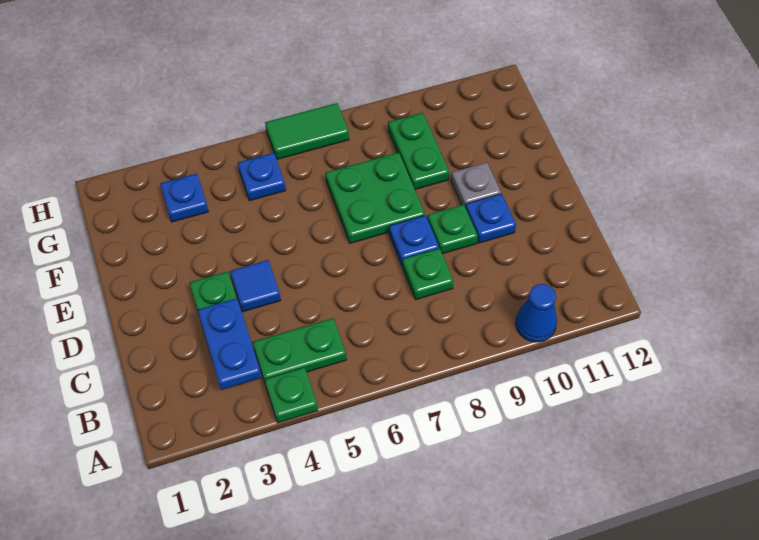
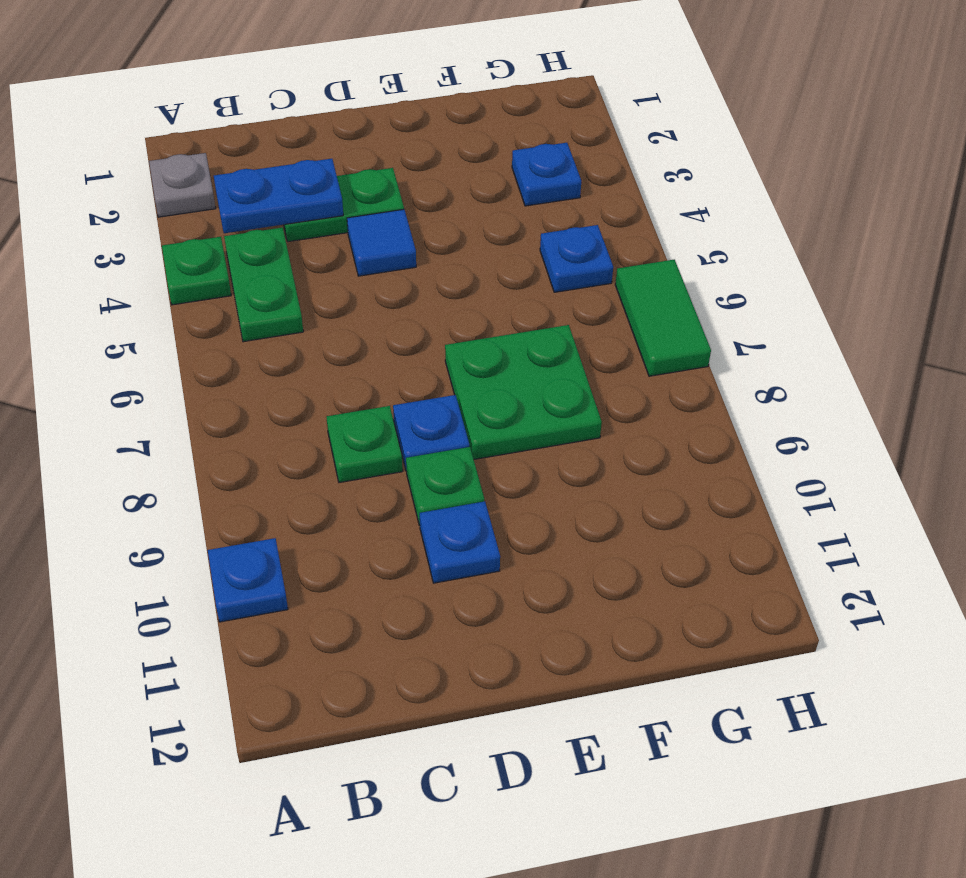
blue 1x1 cone [516,284,557,342] -> blue 1x1 plate [208,538,288,622]
grey 1x1 plate [451,163,501,207] -> grey 1x1 plate moved to [149,153,216,217]
green 1x2 plate [388,113,449,189] -> none

